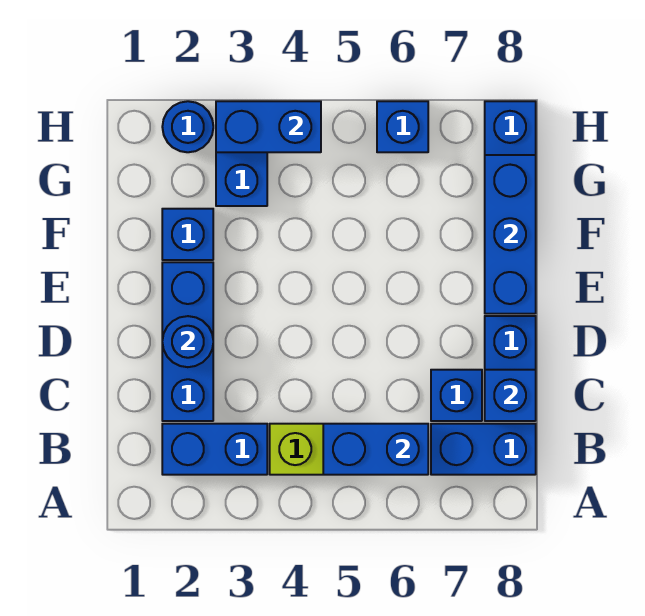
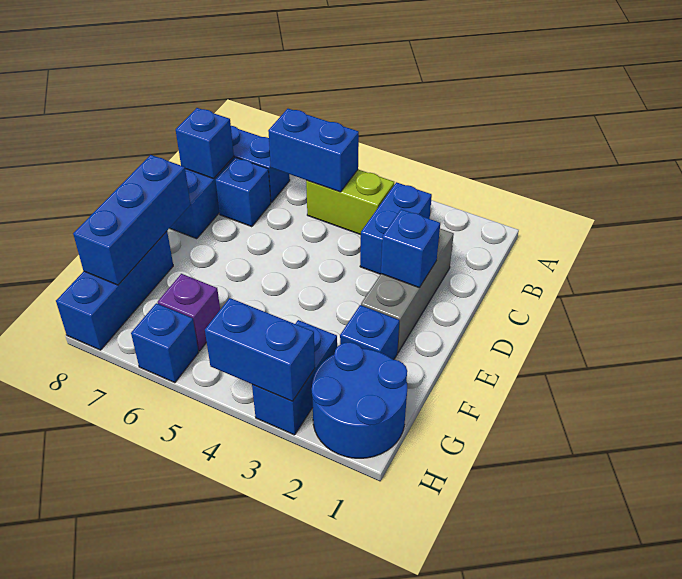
blue 1x2 brick [162,424,267,475] -> blue 1x2 brick turned to [360,182,432,274]
blue 1x3 brick [162,262,213,421] -> grey 1x3 brick [361,229,454,353]
blue 1x1 round brick [162,316,213,367] -> blue 1x1 brick [381,209,440,287]
none -> purple 1x1 brick [158,274,220,351]
blue 1x1 round brick [162,101,213,152] -> blue 2x2 round brick [312,342,407,458]

